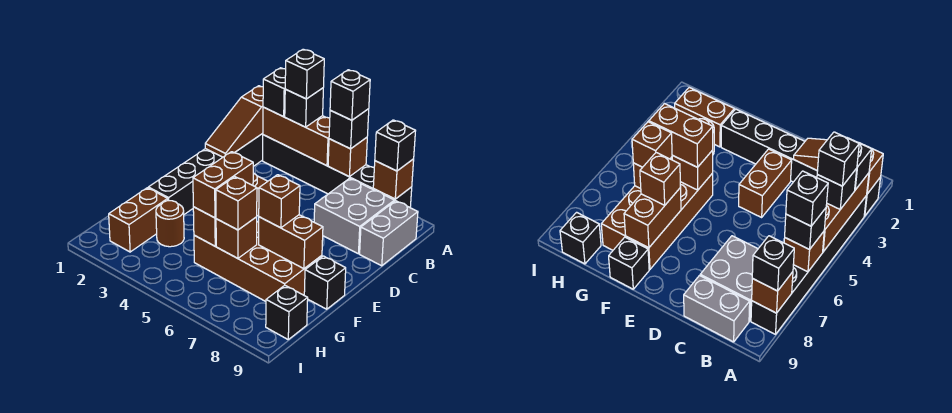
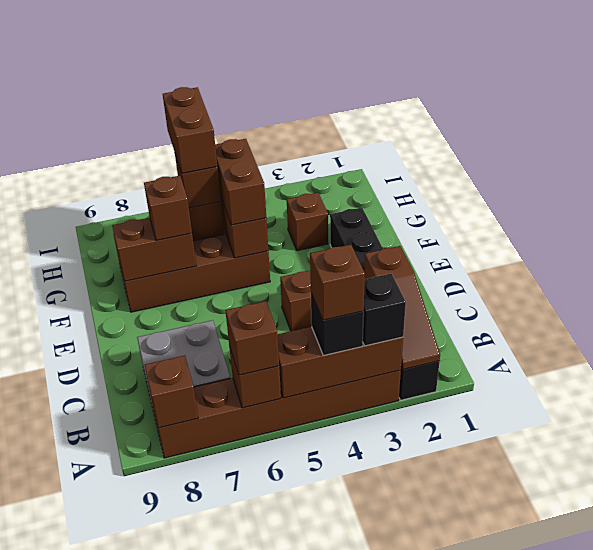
brown 1x3 slope [205,86,263,157] -> brown 1x3 slope turned to [364,246,440,369]
black 1x6 brick [263,135,412,207] -> brown 1x6 brick [153,370,401,458]
black 1x1 brick [285,49,324,99] -> brown 1x1 brick [310,245,365,320]
black 1x1 brick [329,109,369,149] -> brown 1x1 brick [225,301,279,375]
black 1x1 brick [330,70,370,120] -> none
black 1x1 brick [375,120,415,171] -> none
grey 1x2 brick [360,201,418,266] -> none
black 1x1 brick [304,256,346,309] -> none
brown 1x2 brick [109,188,168,252] -> brown 1x2 brick moved to [163,87,217,173]
brown 1x1 round brick [156,201,184,247] -> brown 1x1 brick [287,193,328,251]
black 1x1 brick [266,285,308,339] -> none

